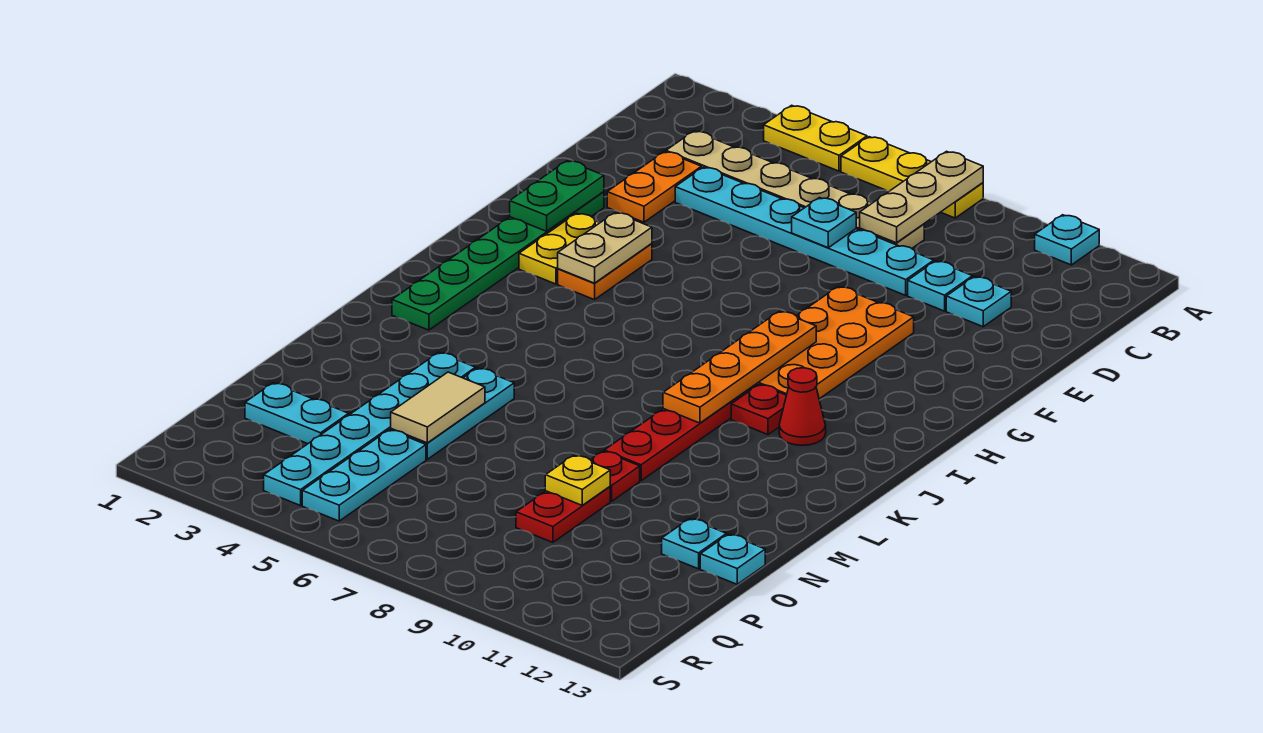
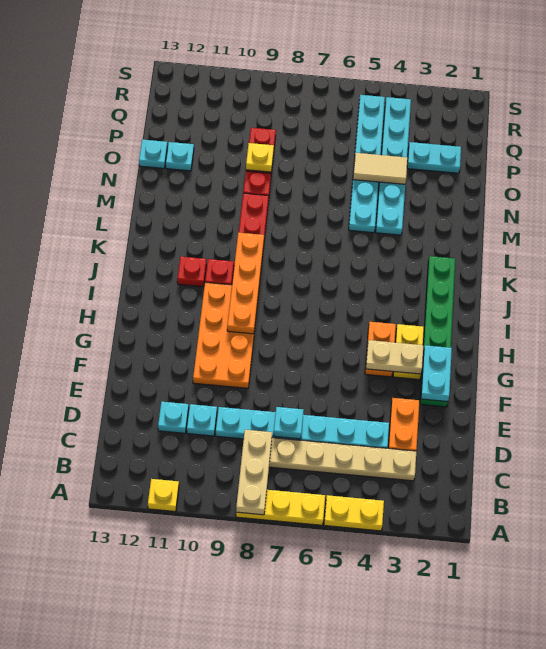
cyan 1x1 plate [1035,215,1099,265] -> yellow 1x1 plate [148,479,179,512]
green 1x2 plate [510,161,604,231] -> cyan 1x2 plate [421,345,452,402]
tan 1x2 plate [558,212,652,283] -> tan 1x2 plate turned to [366,340,423,374]
red 1x1 cone [779,368,826,445] -> red 1x1 plate [177,257,207,287]
tan 1x2 tile [391,372,485,443] -> tan 1x2 tile turned to [353,153,408,184]

